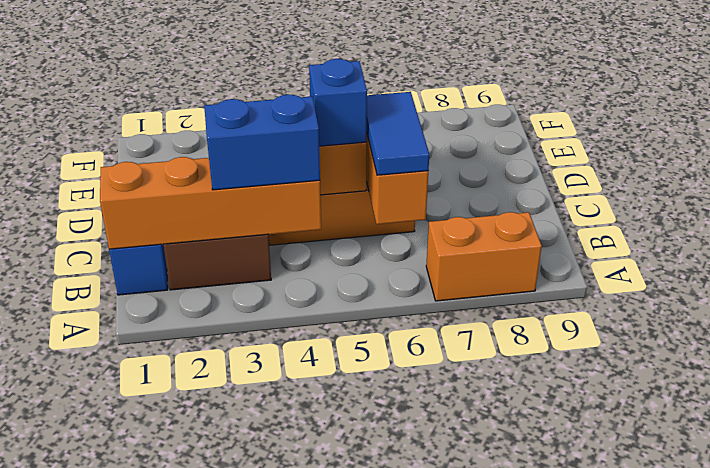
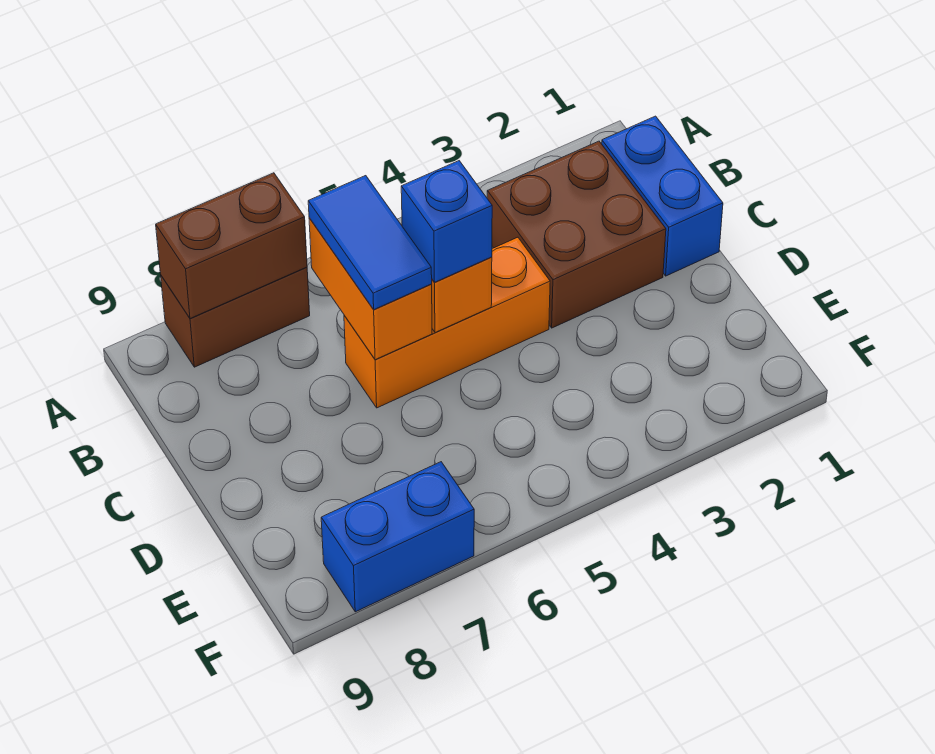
orange 1x2 brick [426,212,542,301] -> brown 1x2 brick [161,267,310,367]
none -> brown 1x2 brick [156,173,307,319]
orange 1x4 brick [100,157,321,249] -> none
blue 1x2 brick [204,95,320,190] -> blue 1x2 brick moved to [321,462,474,612]

